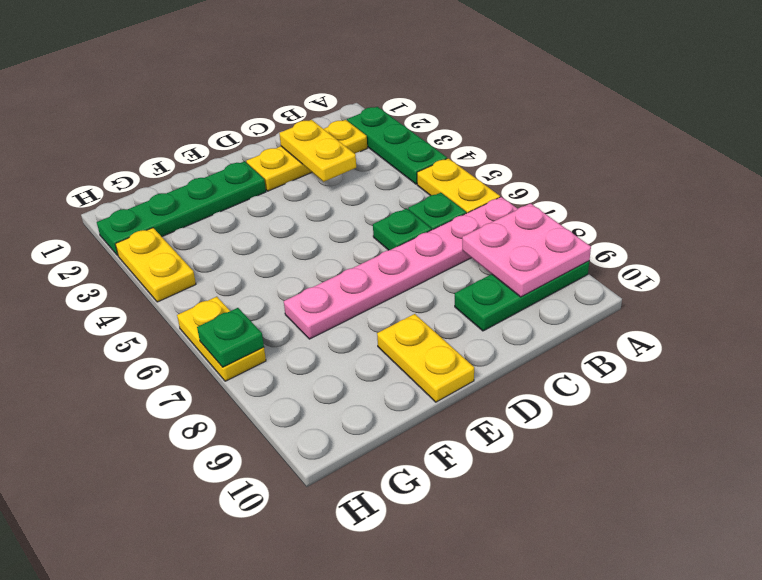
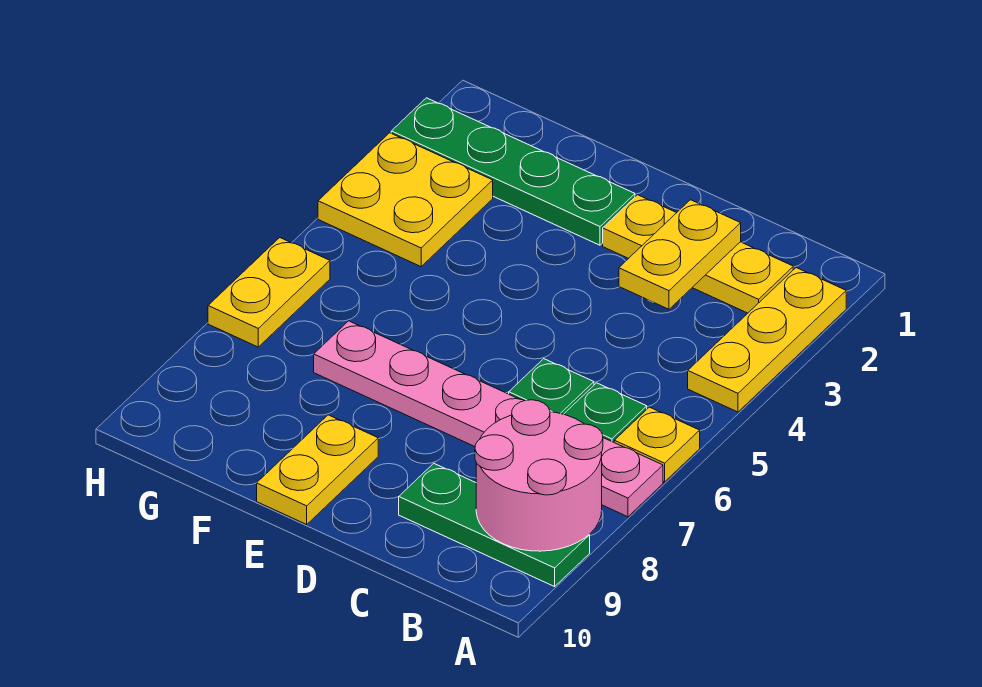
green 1x3 plate [347,107,447,184] -> yellow 1x3 plate [688,268,846,412]
yellow 1x2 plate [417,158,500,213] -> yellow 1x1 plate [614,407,700,482]
pink 2x2 plate [462,203,591,297] -> pink 2x2 round brick [475,400,603,551]
yellow 1x2 plate [115,228,196,302] -> yellow 2x2 plate [318,133,493,267]
green 1x1 plate [197,308,264,367] -> none

